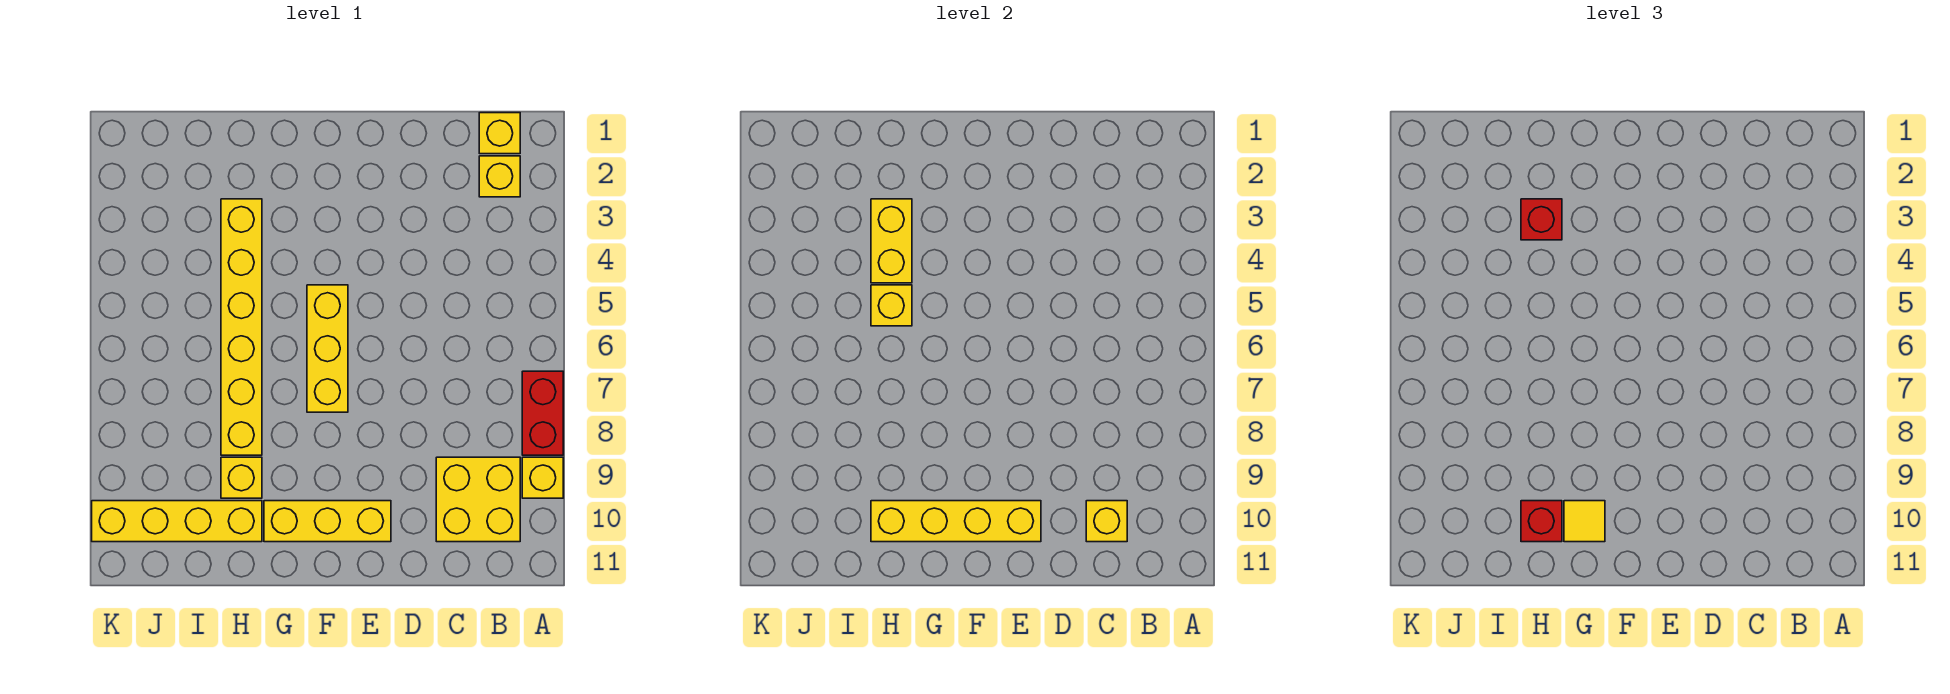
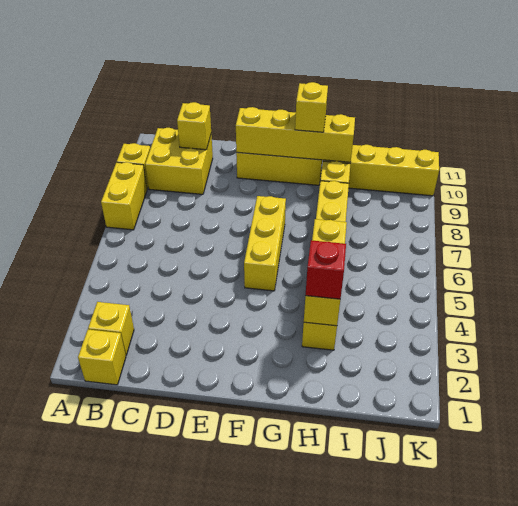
red 1x2 brick [522,371,563,455] -> yellow 1x2 brick [101,162,147,230]
yellow 1x1 tile [1564,501,1605,542] -> yellow 1x1 brick [295,82,328,132]
red 1x1 brick [1521,501,1562,542] -> none

